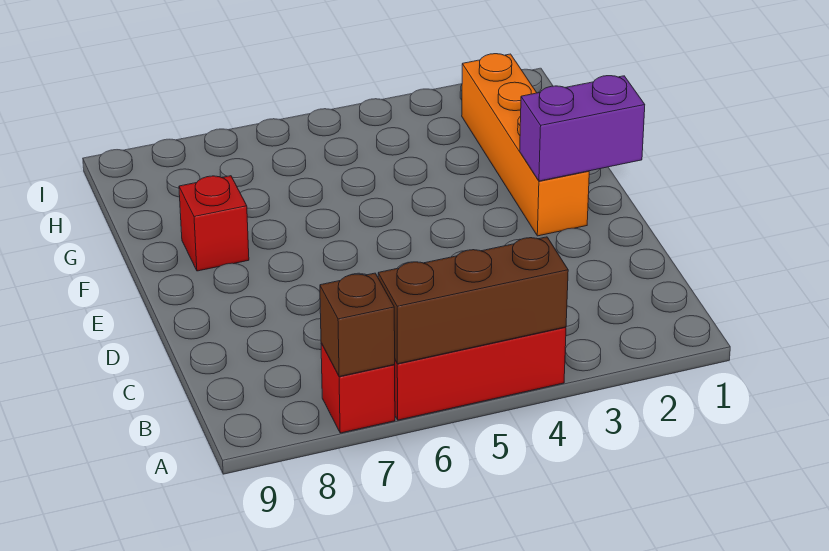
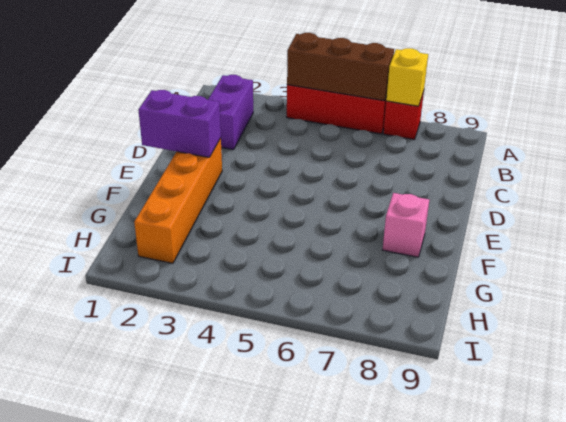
brown 1x1 brick [320,273,395,377] -> yellow 1x1 brick [386,48,428,106]
none -> purple 1x2 brick [208,75,253,150]
red 1x1 brick [179,176,249,271] -> pink 1x1 brick [383,193,429,257]

